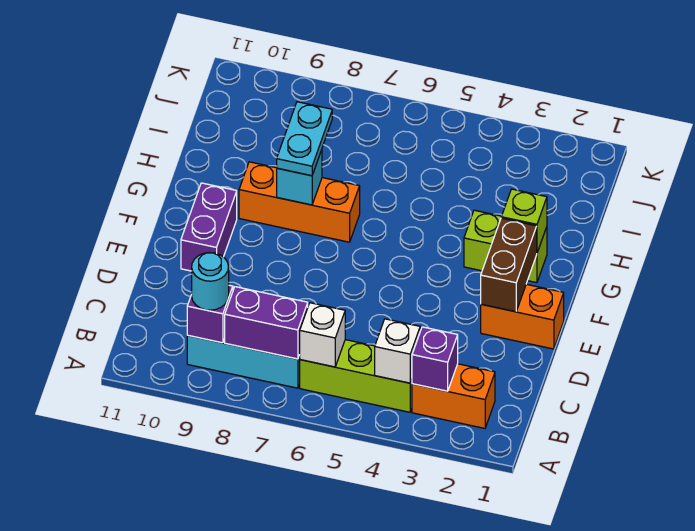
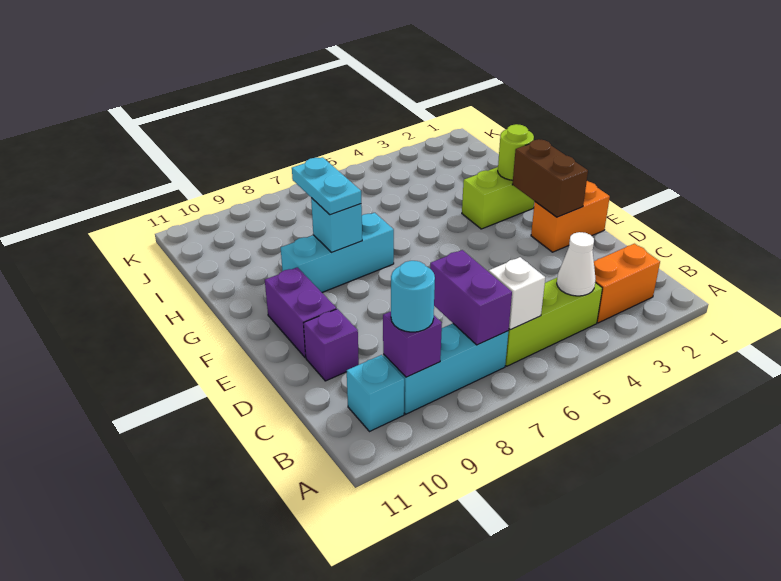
purple 1x1 brick [412,327,458,391] -> purple 1x1 brick moved to [304,309,359,381]
white 1x1 brick [375,319,420,383] -> white 1x1 cone [557,232,596,296]
purple 1x2 brick [225,287,308,359] -> purple 1x2 brick turned to [430,250,512,345]
none -> cyan 1x1 brick [347,355,404,432]
lime 1x1 brick [501,189,547,252] -> lime 1x1 round brick [498,124,534,180]
orange 1x3 brick [239,162,360,242] -> cyan 1x3 brick [281,213,394,292]

